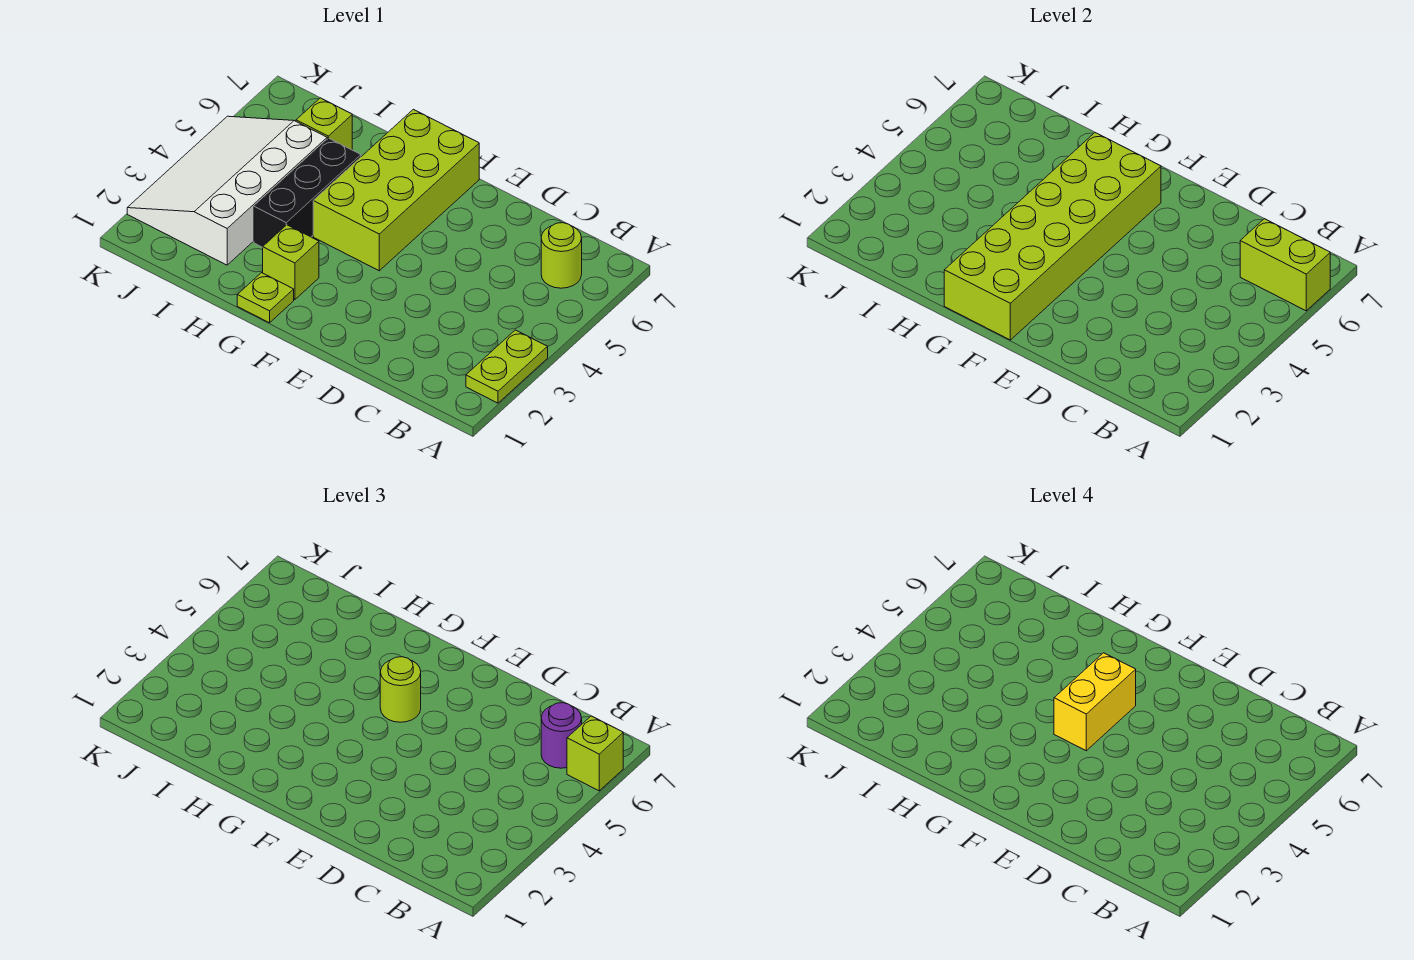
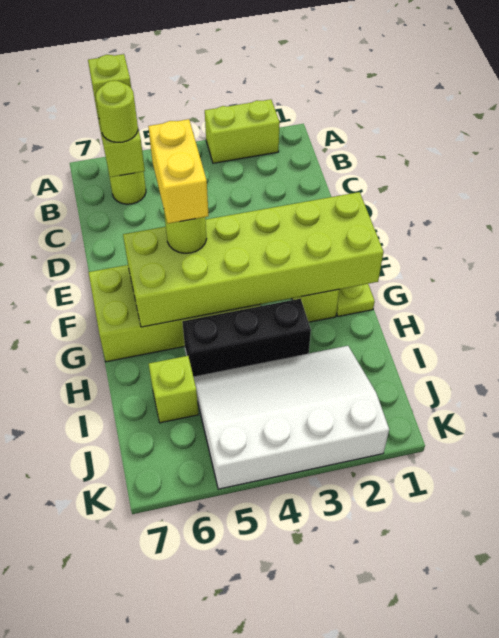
lime 1x2 plate [466,330,548,403] -> lime 1x2 brick [205,99,280,163]
purple 1x1 round brick [541,703,582,768] -> lime 1x1 round brick [96,81,138,142]
yellow 1x2 brick [1054,653,1136,751] -> yellow 1x2 brick turned to [148,119,209,224]
white 3x4 slope [127,116,327,265] -> white 3x4 slope turned to [193,346,389,489]

